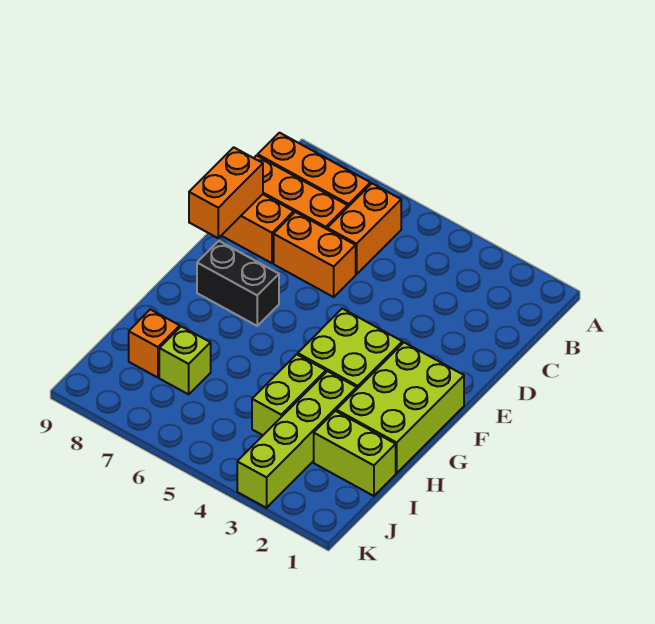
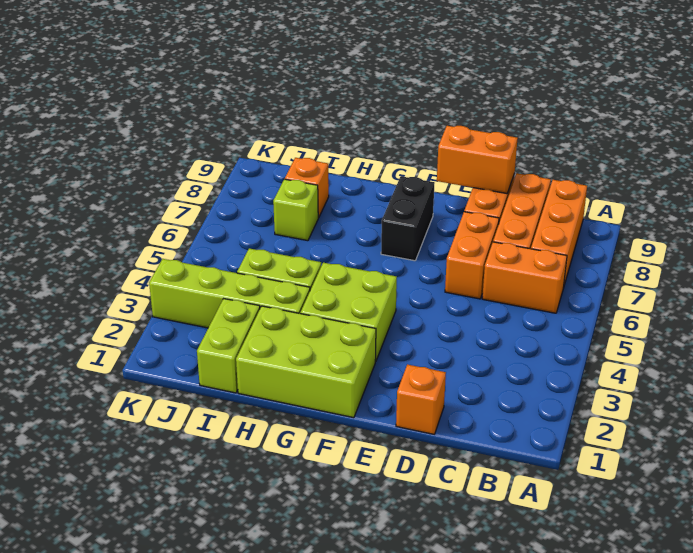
none -> orange 1x1 brick [396,364,446,434]

